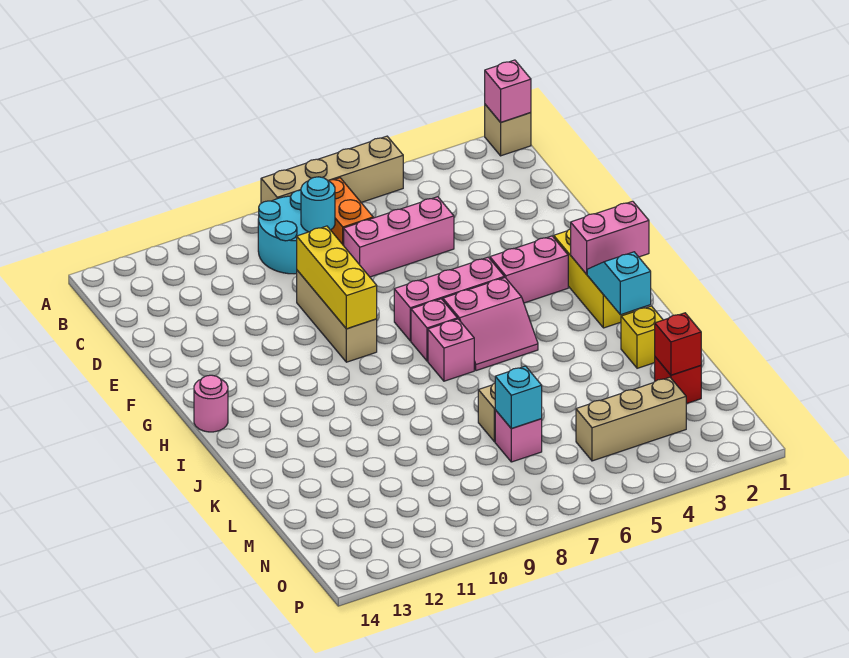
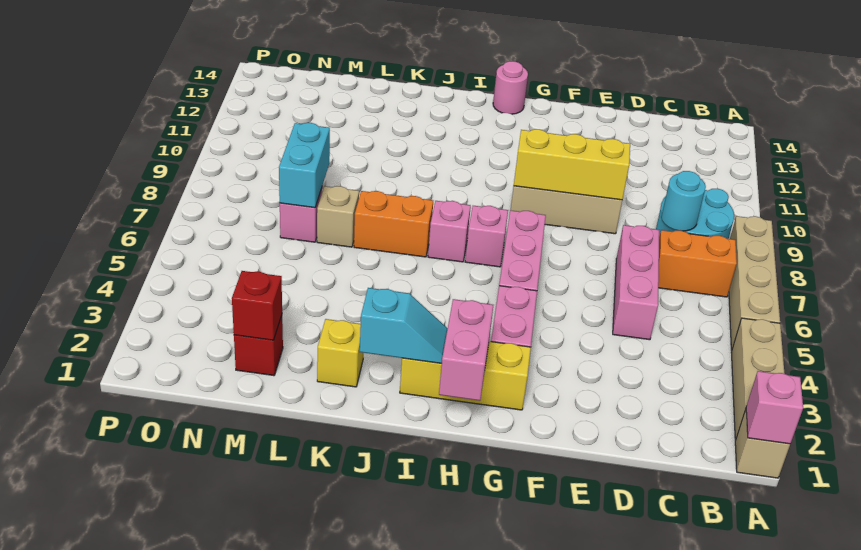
pink 2x2 slope [443,278,538,371] -> none
none -> orange 1x2 brick [354,191,433,257]
cyan 1x1 brick [495,366,542,429] -> cyan 1x2 brick [279,123,330,208]
tan 1x3 brick [576,377,686,461] -> tan 1x3 brick moved to [731,318,785,440]

